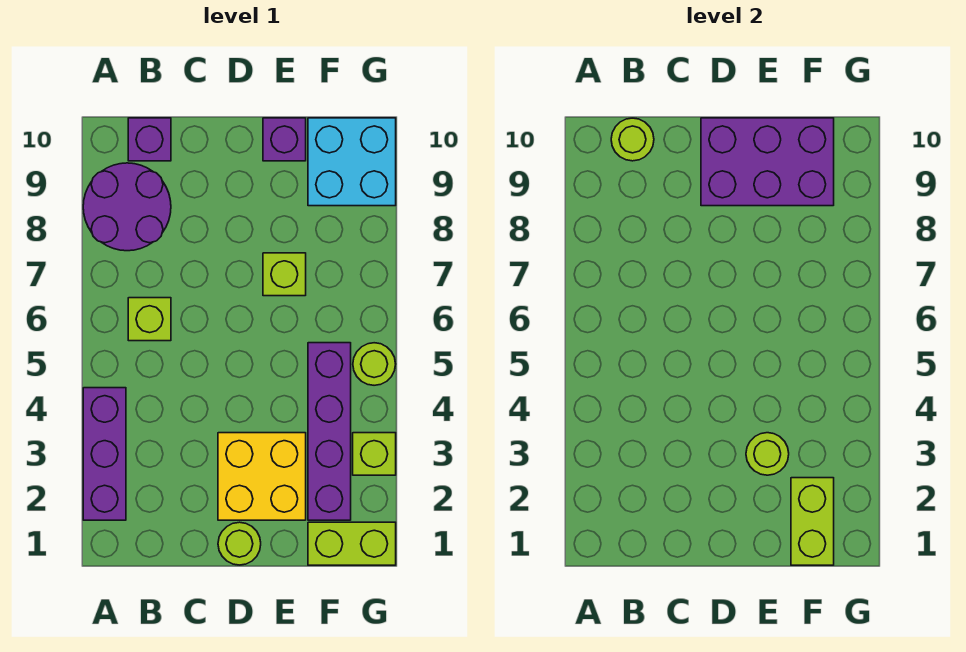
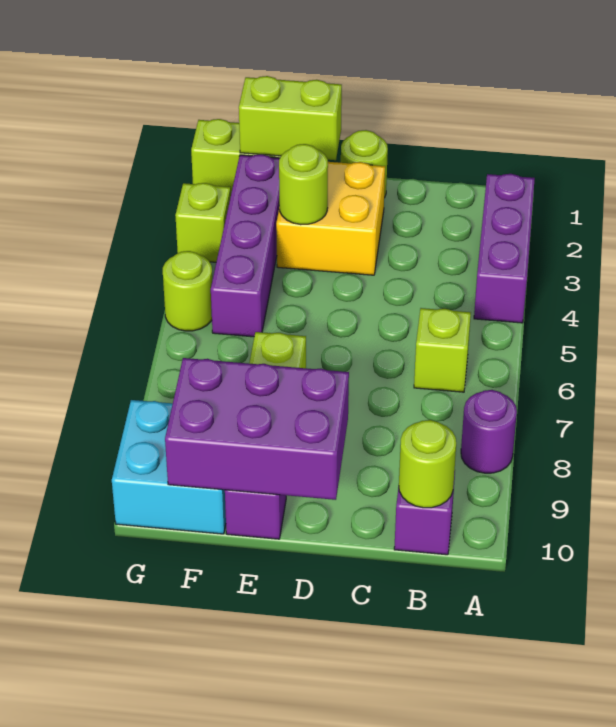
purple 2x2 round brick [83,163,171,251] -> purple 1x1 round brick [461,390,517,473]
lime 1x2 brick [791,478,834,565] -> lime 1x2 brick turned to [239,76,342,160]

